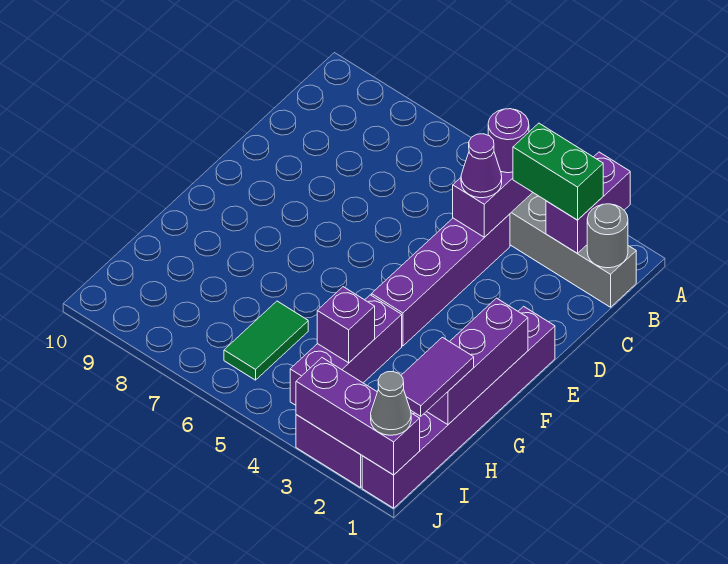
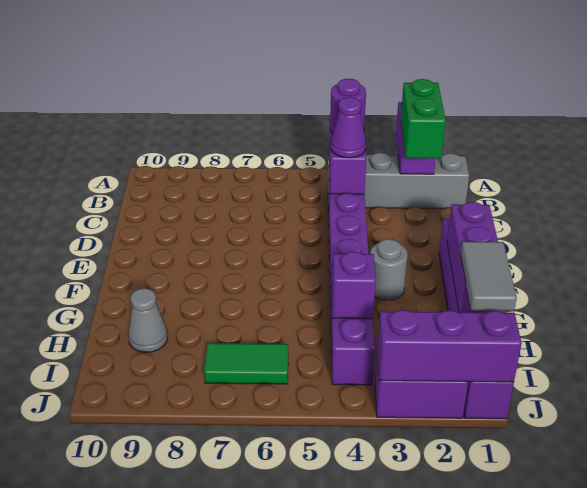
grey 1x1 round brick [587,204,628,268] -> grey 1x1 round brick moved to [370,239,408,300]
green 1x2 brick [513,123,603,220] -> green 1x2 brick turned to [401,79,446,159]
purple 1x2 tile [401,337,474,416] -> grey 1x2 tile [461,242,517,311]
green 1x2 tile [224,301,308,380] -> green 1x2 tile turned to [204,343,288,384]
grey 1x1 cone [371,371,411,435] -> grey 1x1 cone moved to [128,288,168,353]

